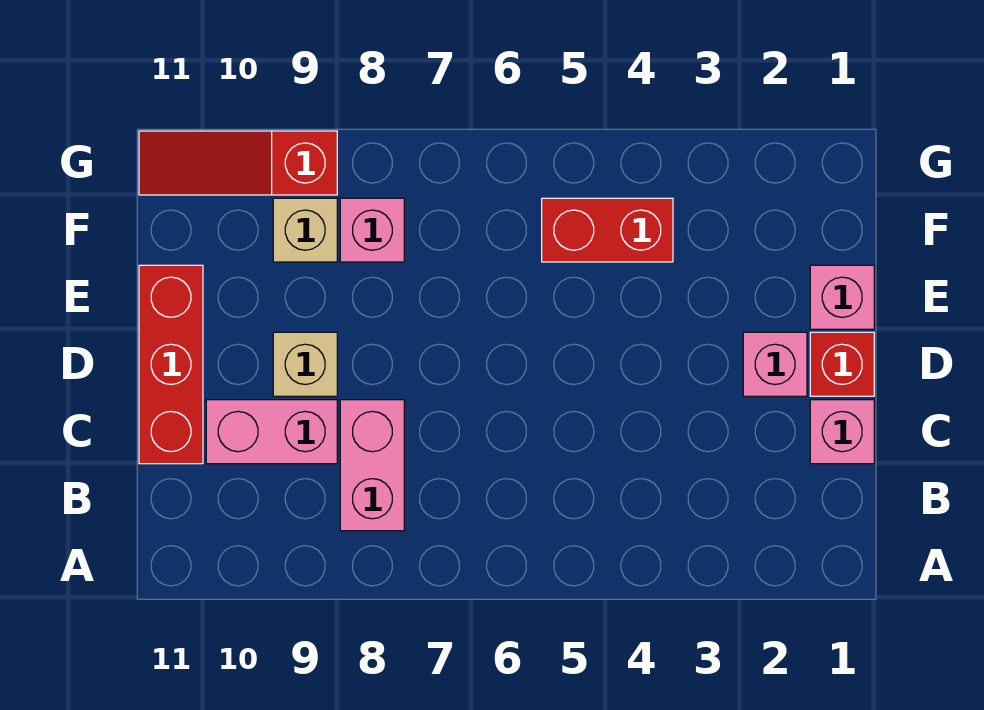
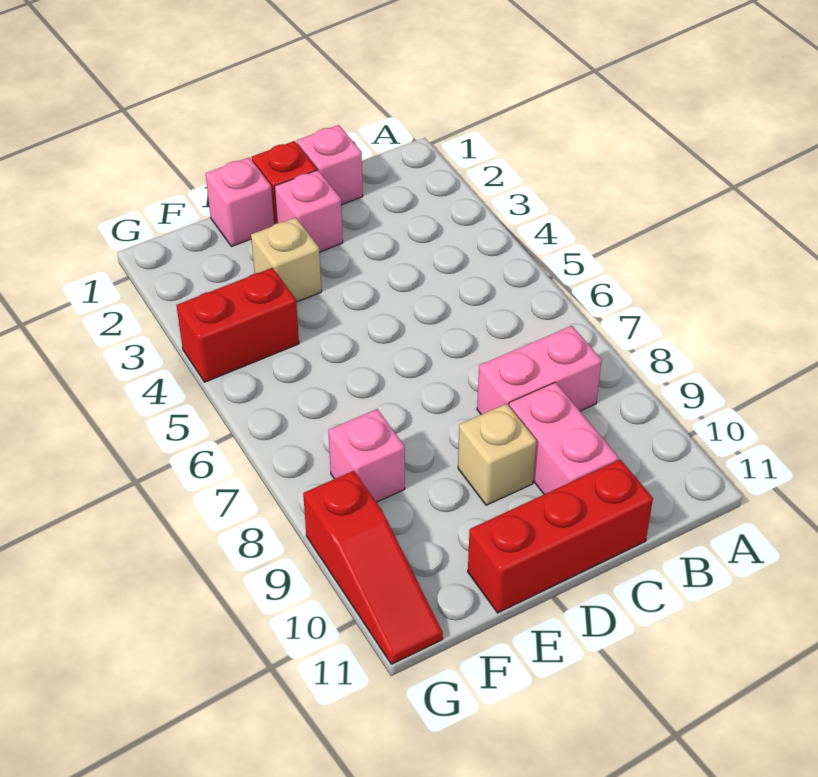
red 1x2 brick [542,198,673,262] -> red 1x2 brick turned to [176,268,299,382]
tan 1x1 brick [273,198,337,262] -> tan 1x1 brick moved to [251,217,321,302]

